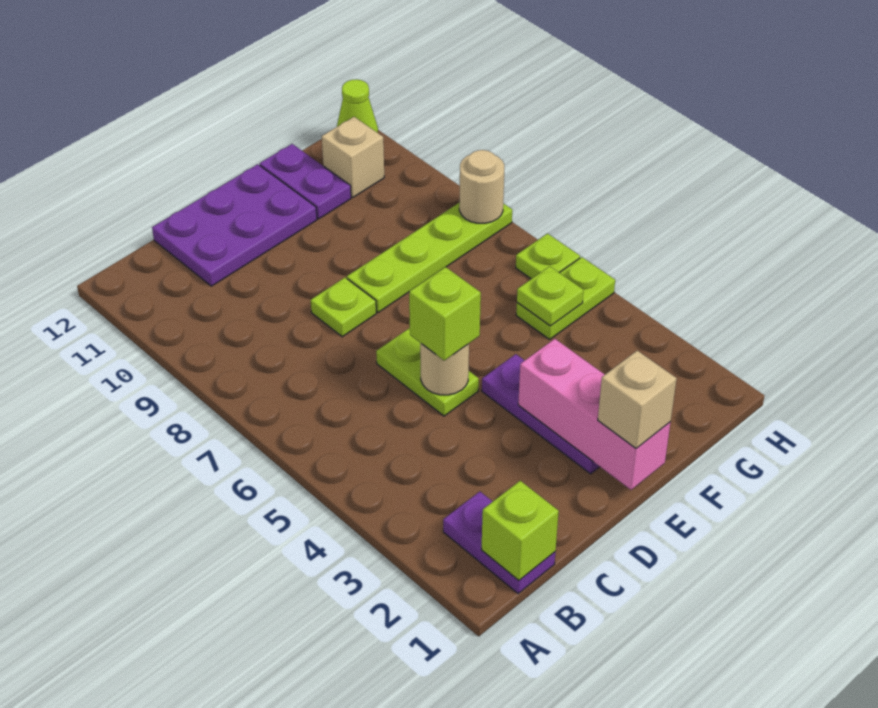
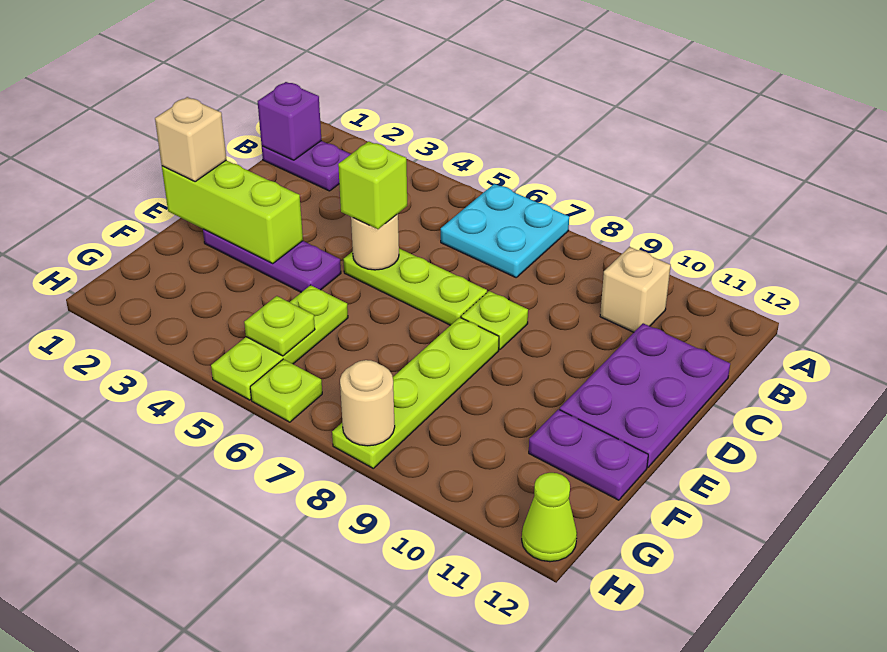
none -> cyan 2x2 plate [441,184,569,277]
lime 1x1 brick [481,481,559,580] -> purple 1x1 brick [258,82,321,160]
lime 1x2 plate [376,328,479,416] -> lime 1x3 plate [344,248,487,325]
pink 1x3 brick [518,339,670,490] -> lime 1x3 brick [162,160,303,264]
lime 1x2 plate [516,257,615,339] -> lime 1x3 plate [211,285,348,400]
tan 1x1 brick [322,117,384,197] -> tan 1x1 brick moved to [600,247,671,332]

